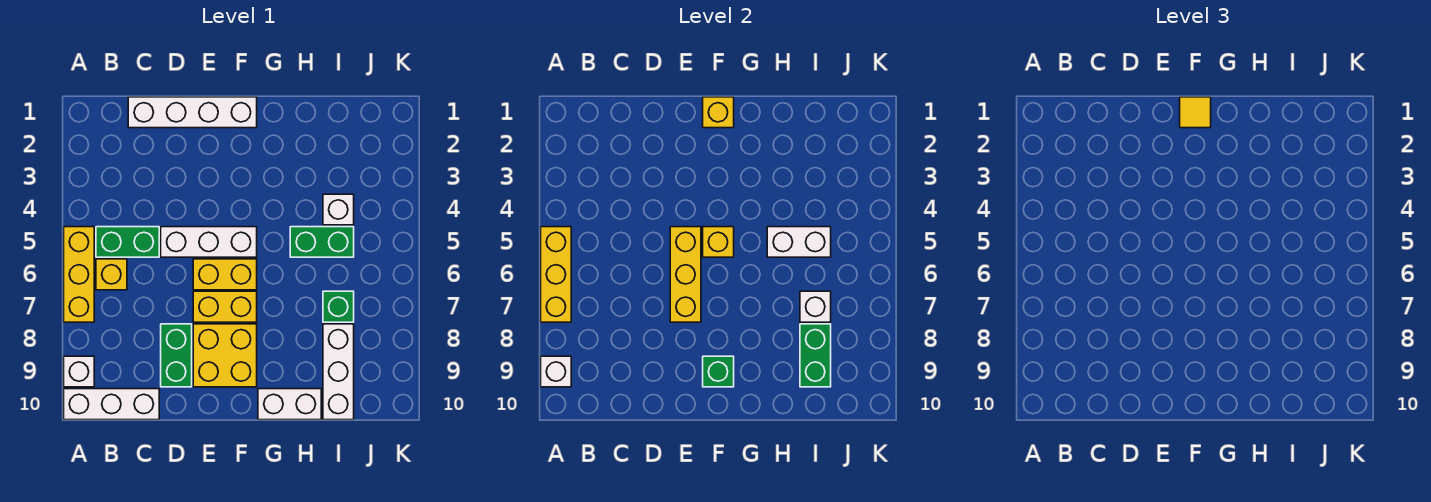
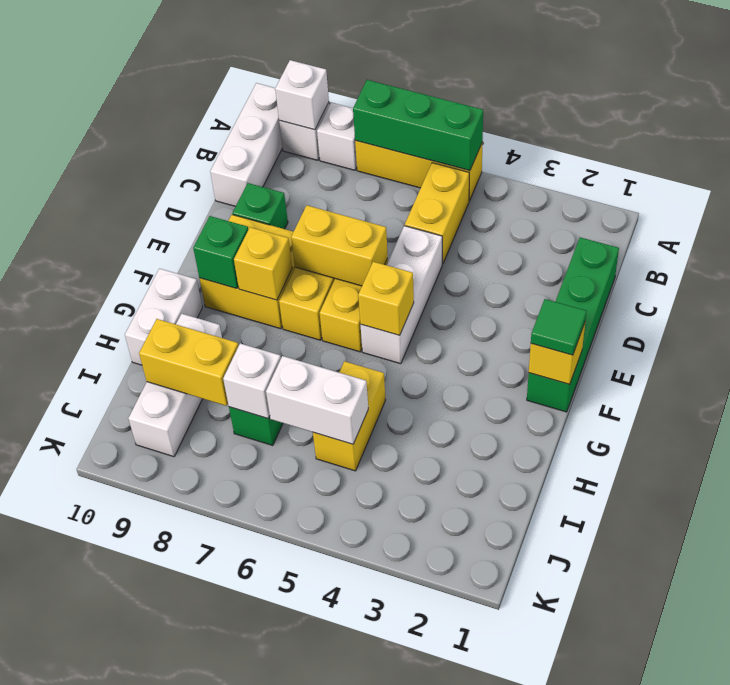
yellow 1x3 brick [541,227,571,322] -> green 1x3 brick [353,80,483,171]
green 1x2 brick [96,227,159,257] -> yellow 1x2 brick [405,163,469,264]
yellow 1x1 brick [96,259,127,290] -> yellow 1x1 brick moved to [234,227,292,300]
white 1x4 brick [128,97,257,128] -> green 1x4 brick [527,237,619,412]
green 1x2 brick [161,324,192,387] -> green 1x1 brick [232,183,288,229]
yellow 1x3 brick [670,227,701,322] -> yellow 1x2 brick [291,205,388,286]
yellow 1x1 tile [1180,97,1211,128] -> green 1x1 tile [531,299,587,355]
green 1x2 brick [290,227,354,257] -> yellow 1x2 brick [313,361,385,471]
white 1x2 brick [767,227,831,257] -> white 1x2 brick turned to [266,356,368,444]
white 1x1 brick [323,194,354,225] -> white 1x1 brick moved to [317,103,357,170]
white 1x3 brick [323,324,354,420] -> white 1x3 brick turned to [128,314,222,457]
green 1x2 brick [800,324,831,387] -> yellow 1x2 brick [139,319,238,406]

